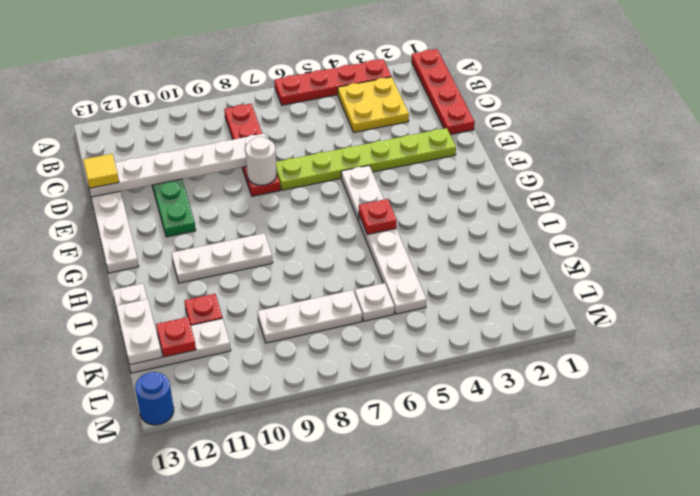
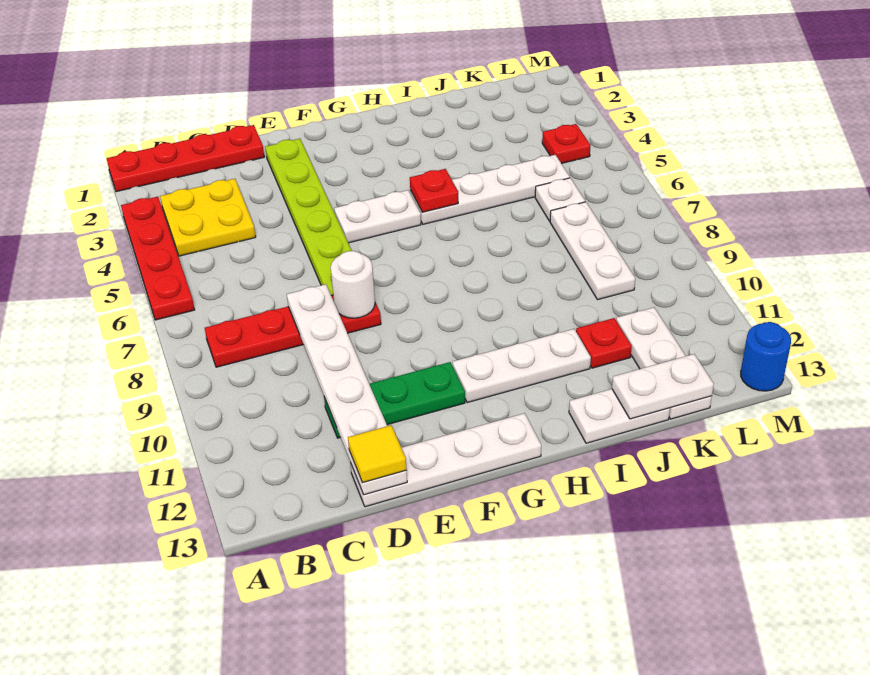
white 1x3 plate [172,233,273,283] -> white 1x3 plate turned to [453,329,591,402]
red 1x1 plate [156,317,196,357] -> red 1x1 plate moved to [542,124,591,164]

